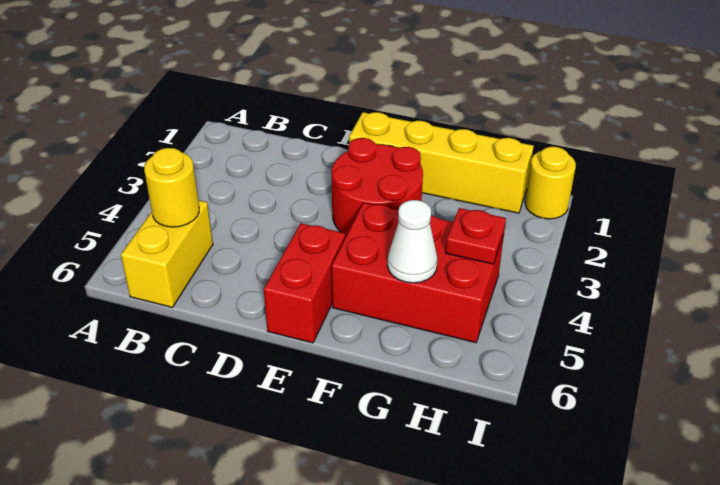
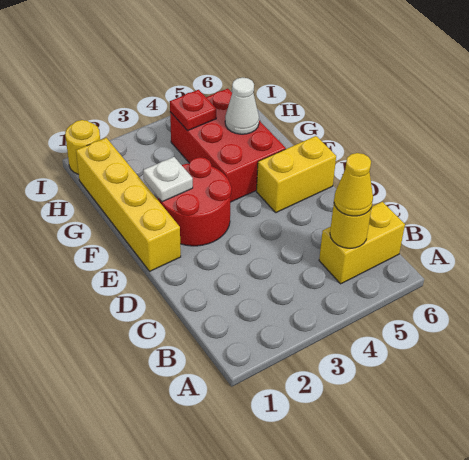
none -> yellow 1x1 cone [334,153,373,216]
red 1x2 brick [264,223,345,343] -> yellow 1x2 brick [257,136,336,213]
none -> white 1x1 plate [143,157,193,202]

